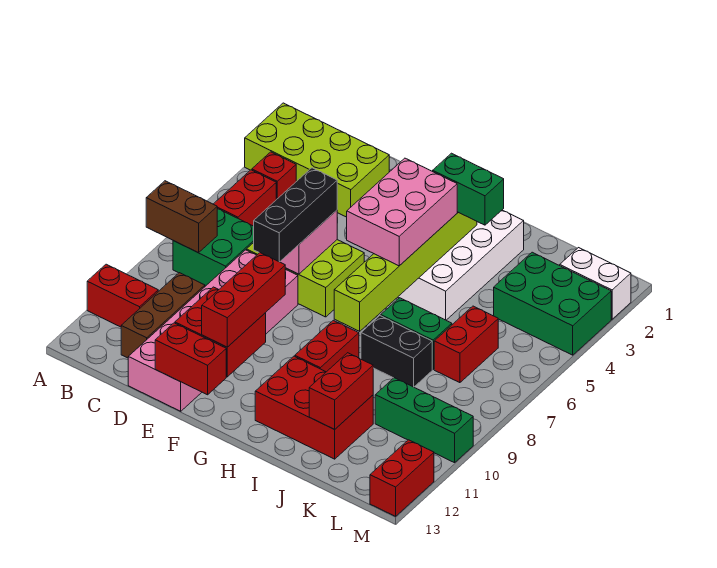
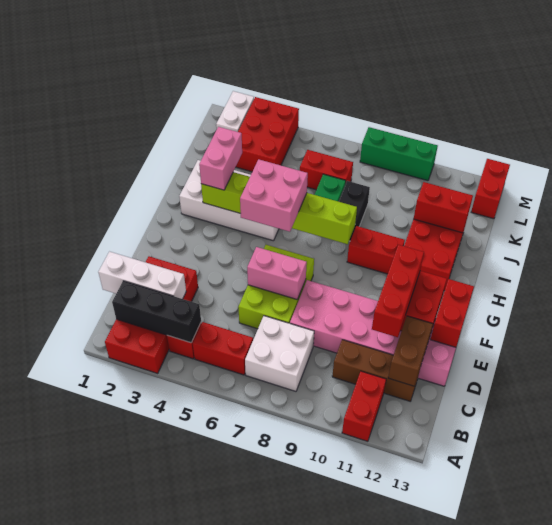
lime 2x4 brick [245,103,389,217] -> red 2x4 brick [105,256,198,373]
brown 1x2 brick [146,181,217,253] -> brown 1x2 brick moved to [388,316,433,386]
green 2x2 brick [173,209,254,286] -> white 2x2 brick [245,316,314,391]
none -> white 1x3 brick [98,252,186,299]
black 1x3 brick [254,168,337,262] -> black 1x3 brick moved to [112,281,201,343]
red 1x3 brick [202,253,285,347] -> red 1x3 brick turned to [372,245,424,337]
pink 2x3 brick [347,158,457,266] -> pink 2x2 brick [240,159,308,232]
green 1x2 brick [433,153,504,225] -> pink 1x2 brick [199,127,242,190]
green 2x3 brick [494,252,611,355] -> red 2x3 brick [236,97,299,172]
green 1x3 brick [375,378,473,463] -> green 1x3 brick turned to [360,127,438,181]
red 1x2 brick [370,440,434,516] -> red 1x2 brick turned to [471,159,510,219]

